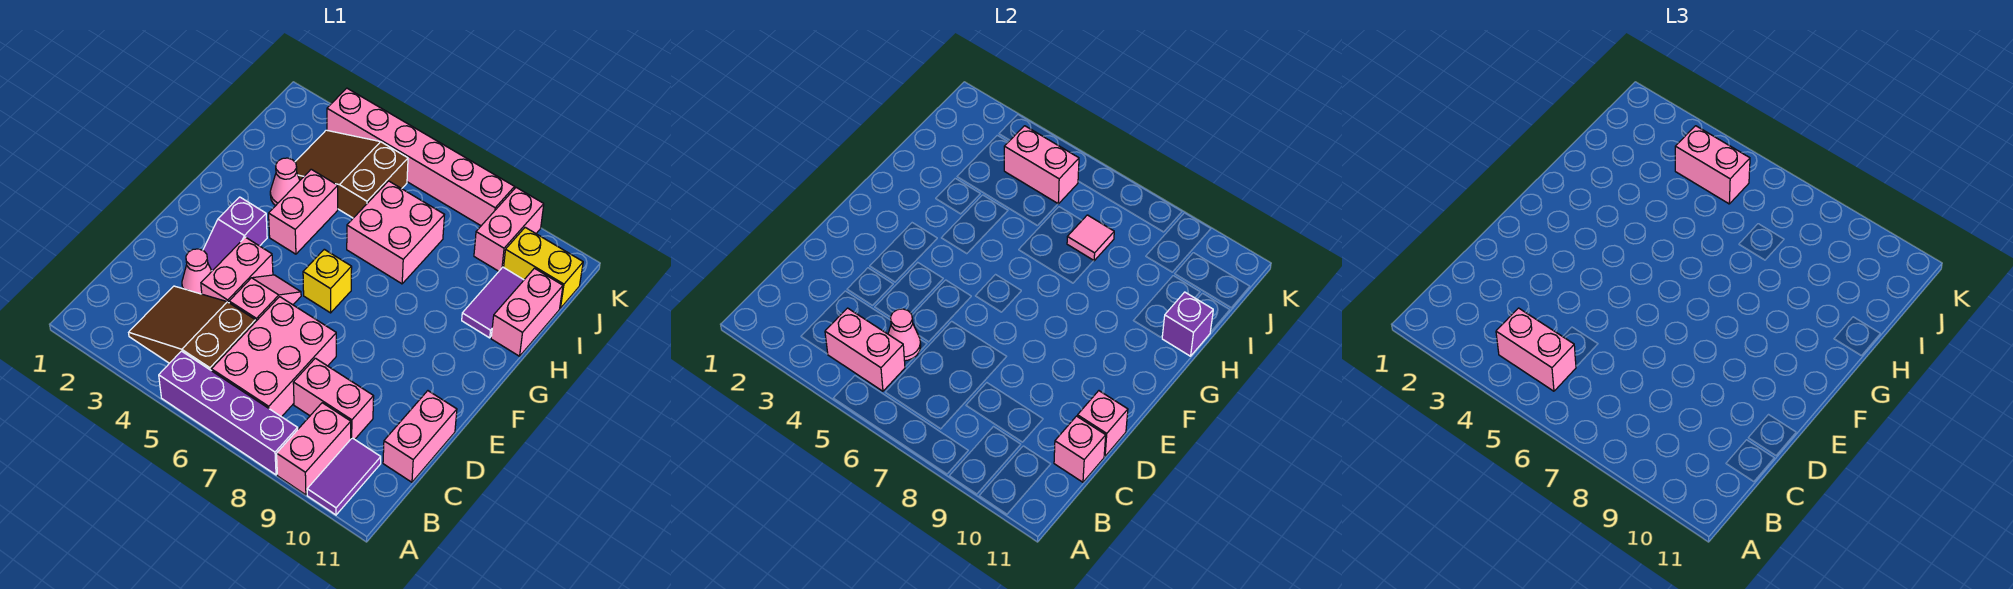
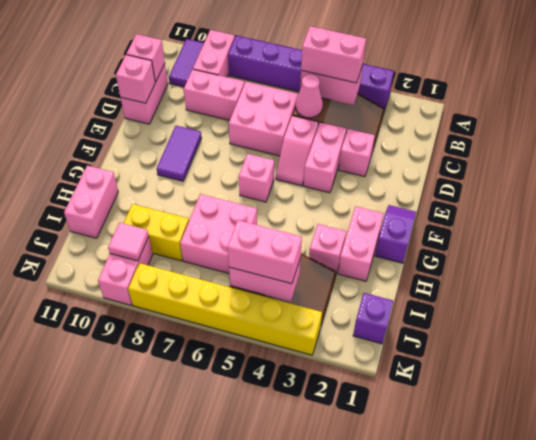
purple 1x4 brick [159,351,298,475] -> purple 1x6 brick [228,36,394,109]
pink 2x3 brick [211,297,336,417] -> pink 2x2 brick [229,82,298,156]
pink 1x1 cone [182,249,212,294] -> pink 1x1 brick [339,129,375,177]
purple 1x2 slope [203,197,267,271] -> purple 1x2 slope moved to [375,205,416,263]
yellow 1x1 brick [303,249,352,313] -> pink 1x1 brick [239,154,274,202]
pink 1x2 brick [269,169,338,254] -> pink 1x2 brick moved to [338,206,384,281]
pink 1x1 cone [270,158,300,206] -> pink 1x1 brick [309,224,346,272]
purple 1x2 tile [462,267,524,338] -> purple 1x2 tile moved to [157,126,201,181]
purple 1x1 brick [1162,292,1213,356] -> purple 1x1 brick moved to [353,293,394,344]
pink 1x1 tile [1067,215,1114,261] -> pink 1x1 tile moved to [108,223,149,261]
yellow 1x2 brick [504,227,583,308] -> yellow 1x2 brick moved to [123,204,189,261]
pink 1x6 brick [327,88,514,226] -> yellow 1x6 brick [128,263,322,355]

